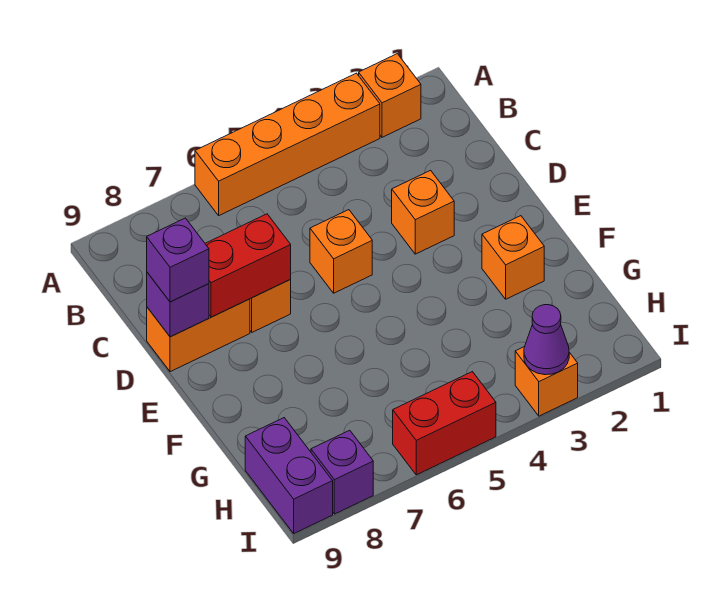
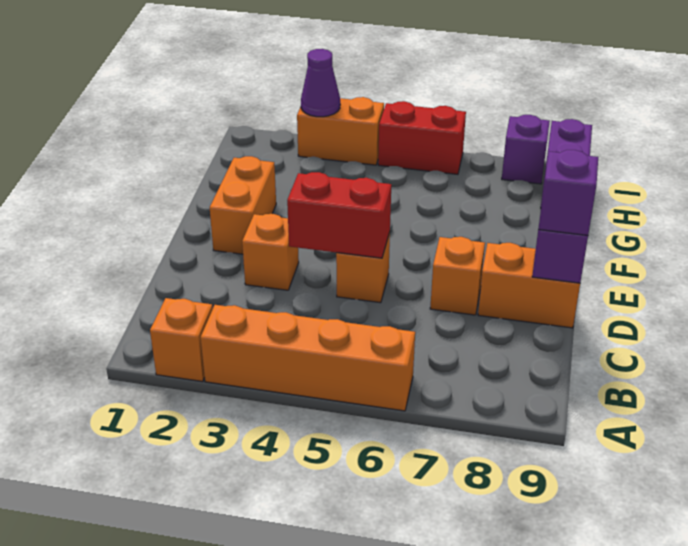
red 1x2 brick [205,214,291,317] -> red 1x2 brick moved to [287,172,391,258]
orange 1x1 brick [482,216,544,299] -> orange 1x2 brick [210,156,276,254]
orange 1x1 brick [515,347,578,416] -> orange 1x2 brick [297,97,384,165]

